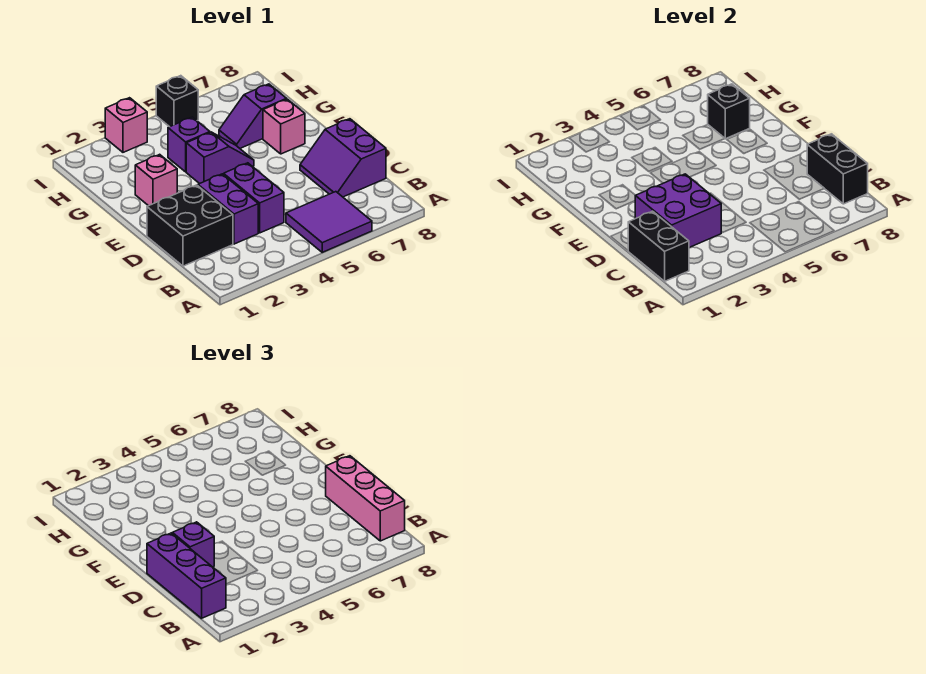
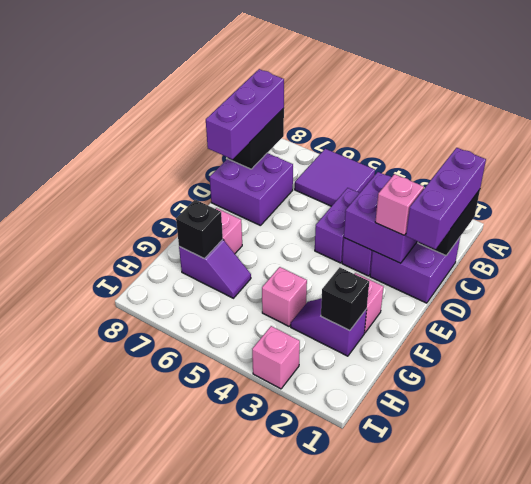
pink 1x3 brick [326,456,405,541] -> purple 1x3 brick [206,69,284,159]
black 2x2 brick [147,185,233,266] -> purple 2x2 brick [370,238,460,303]
purple 2x2 slope [300,119,386,197] -> purple 2x2 brick [210,153,293,226]
purple 1x1 brick [172,522,214,567] -> pink 1x1 brick [375,174,424,235]
purple 1x2 slope [186,132,254,184] -> purple 1x2 slope moved to [291,298,367,356]
purple 1x1 brick [168,117,210,172] -> pink 1x1 brick [262,267,307,326]
black 1x1 brick [156,76,198,127] -> black 1x1 brick moved to [321,267,369,331]

